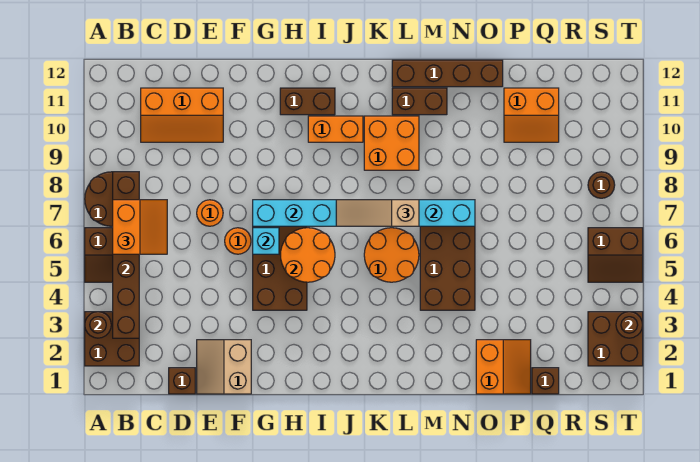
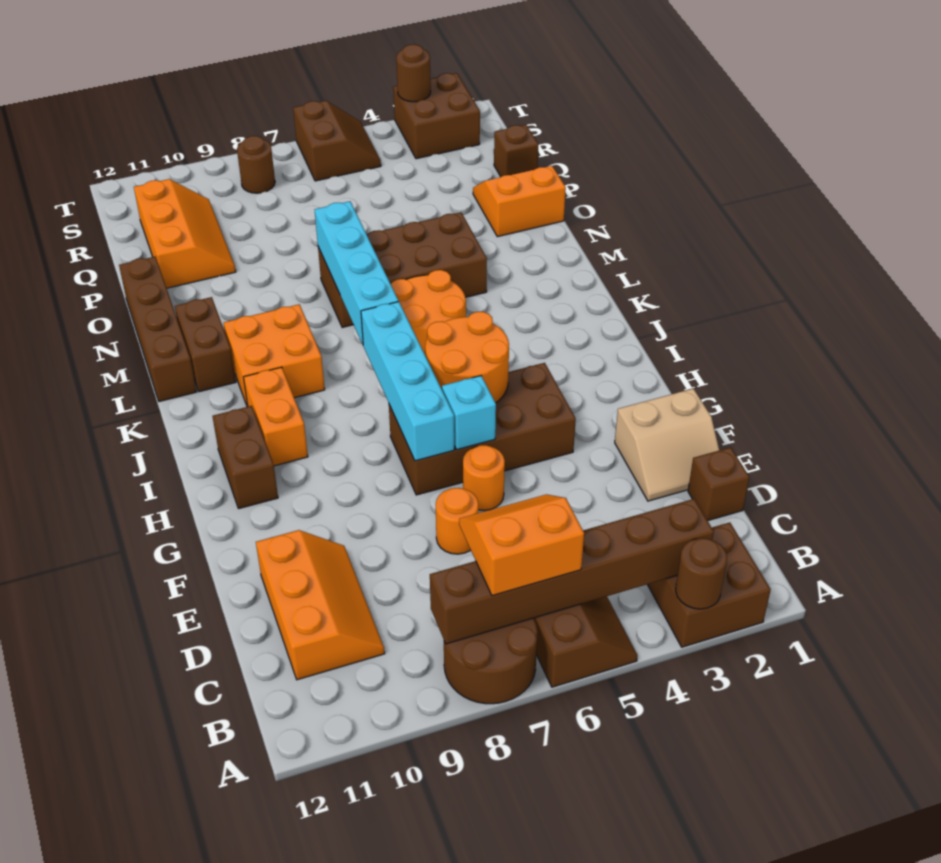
tan 1x3 slope [336,200,419,226] -> none
orange 2x2 slope [504,88,559,142] -> orange 2x3 slope [134,179,236,288]

